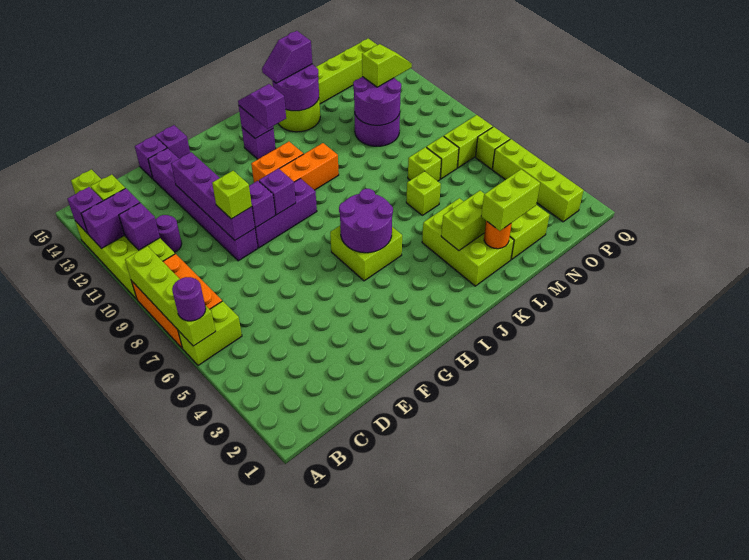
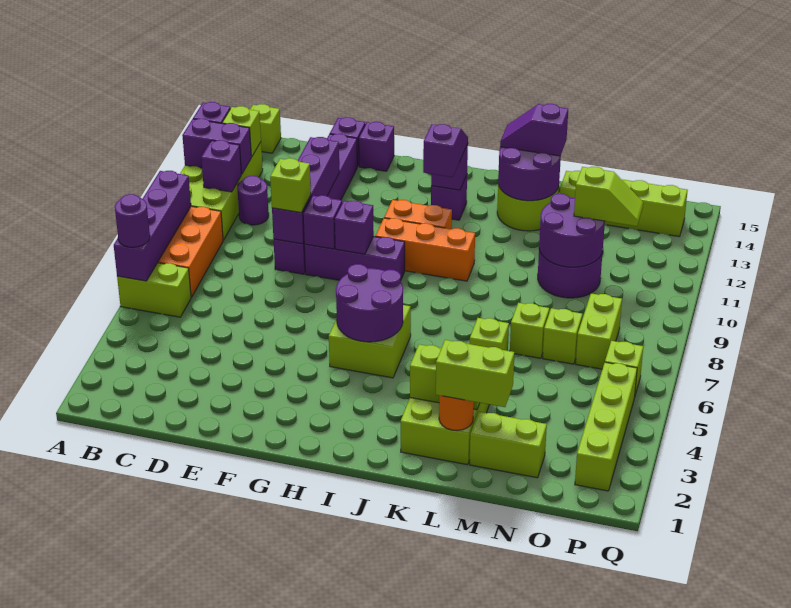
lime 1x4 brick [125,246,216,346] -> purple 1x4 brick [114,171,191,281]
lime 1x2 brick [444,115,493,168] -> lime 1x2 brick turned to [576,293,622,369]

